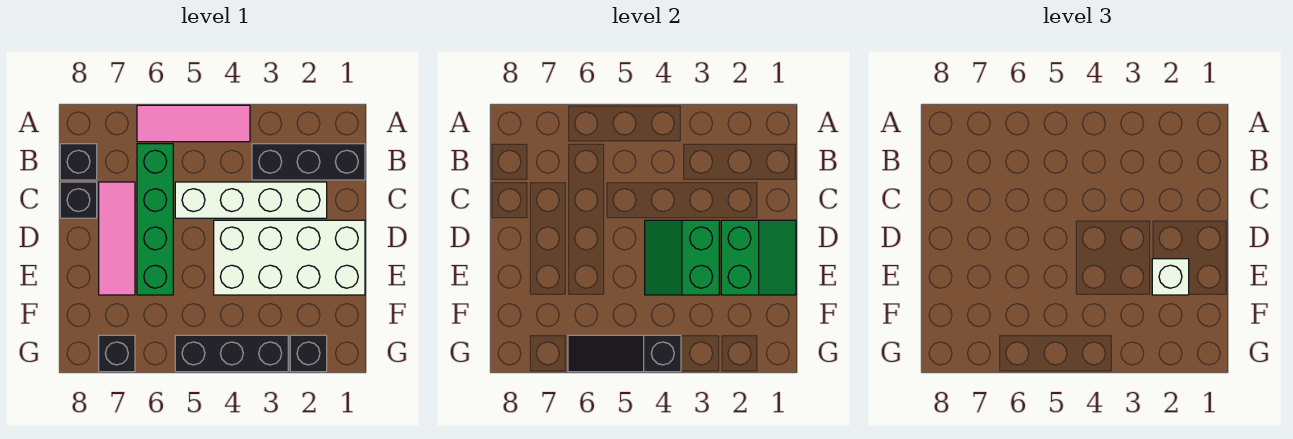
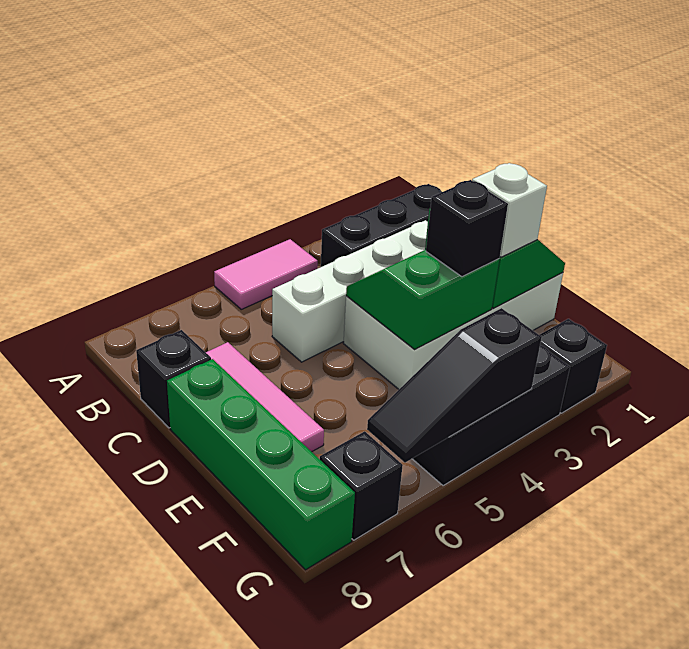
pink 1x3 tile [137,105,250,142] -> pink 1x2 tile [214,239,318,309]
green 1x4 brick [137,144,173,295] -> green 1x4 brick moved to [167,359,355,570]
black 1x1 brick [60,144,97,180] -> black 1x1 brick moved to [426,180,508,277]
green 2x2 slope [645,220,719,295] -> green 2x2 slope turned to [346,250,499,349]

